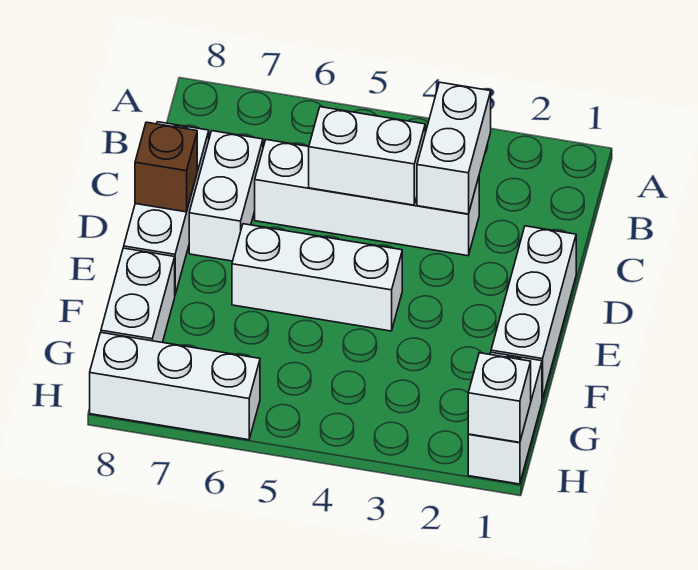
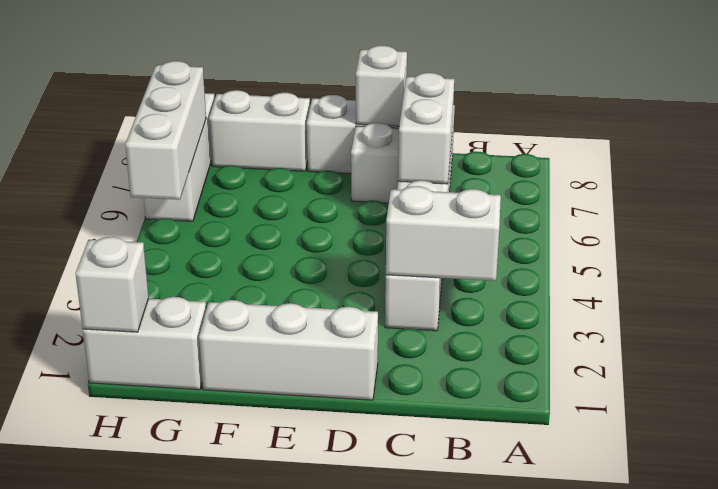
white 1x2 brick [309,107,425,205] -> white 1x2 brick moved to [398,73,454,184]
brown 1x1 brick [135,122,197,212] -> white 1x1 brick [356,46,407,126]
white 1x3 brick [232,224,402,331] -> white 1x3 brick moved to [125,61,206,200]

